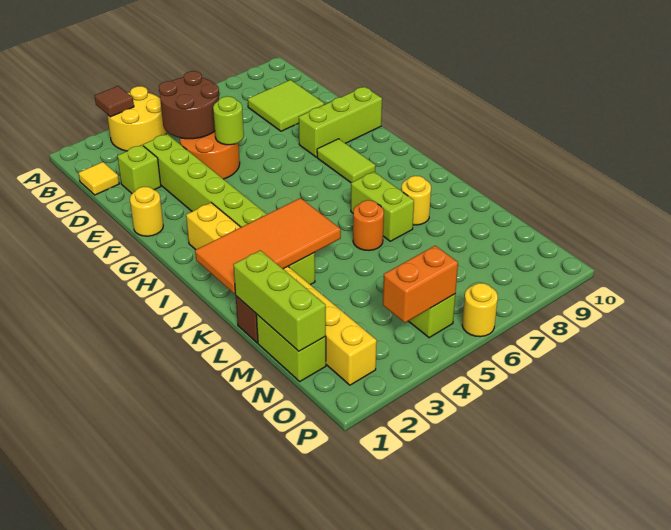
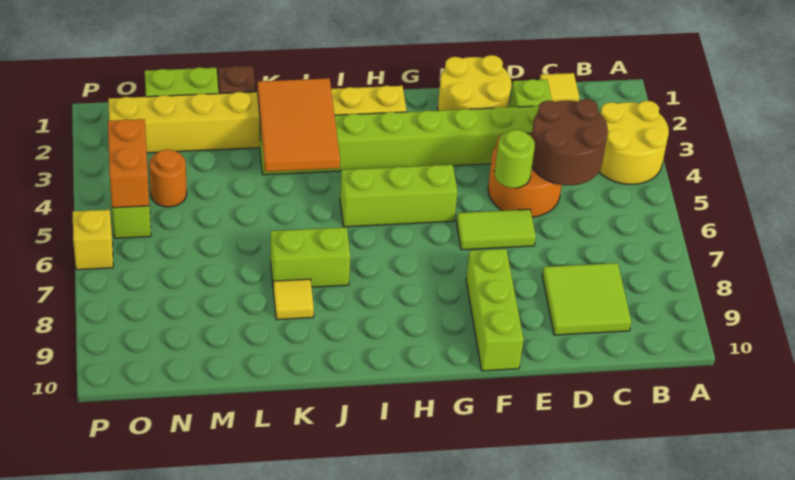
brown 1x1 tile [95,86,134,117] -> none
yellow 1x1 round brick [130,187,163,236] -> yellow 2x2 round brick [438,55,512,111]
lime 1x2 tile [317,139,376,183] -> lime 1x2 tile moved to [456,209,536,250]
orange 2x4 tile [195,198,341,294] -> orange 2x3 tile [257,78,340,172]
orange 1x1 round brick [353,200,384,250] -> orange 1x1 round brick moved to [149,149,187,207]
yellow 1x1 round brick [401,176,431,225] -> yellow 1x1 tile [273,279,314,320]
lime 1x3 brick [233,250,326,351] -> lime 1x3 brick moved to [340,165,457,227]
yellow 1x1 round brick [462,283,498,337] -> yellow 1x1 brick [73,210,113,270]

